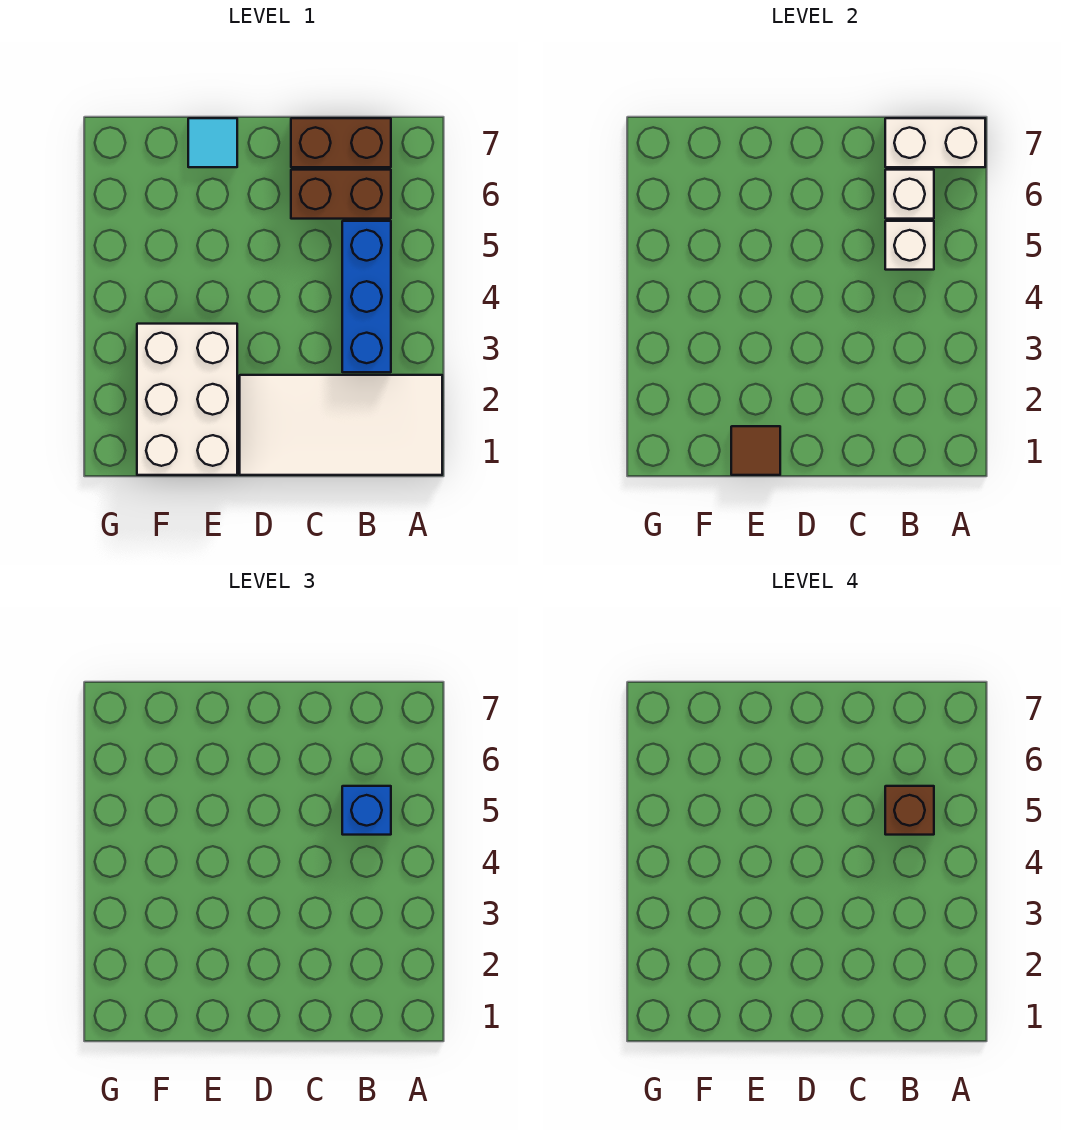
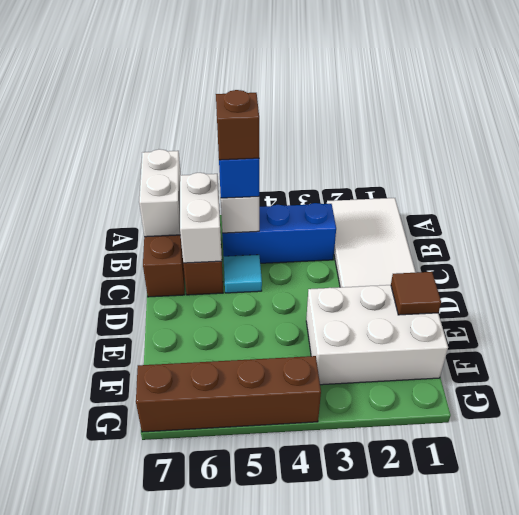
white 1x1 brick [885,170,934,219] -> white 1x2 brick [180,173,222,263]
cyan 1x1 tile [188,118,237,167] -> cyan 1x1 tile moved to [223,255,262,293]
none -> brown 1x4 brick [136,356,321,432]

